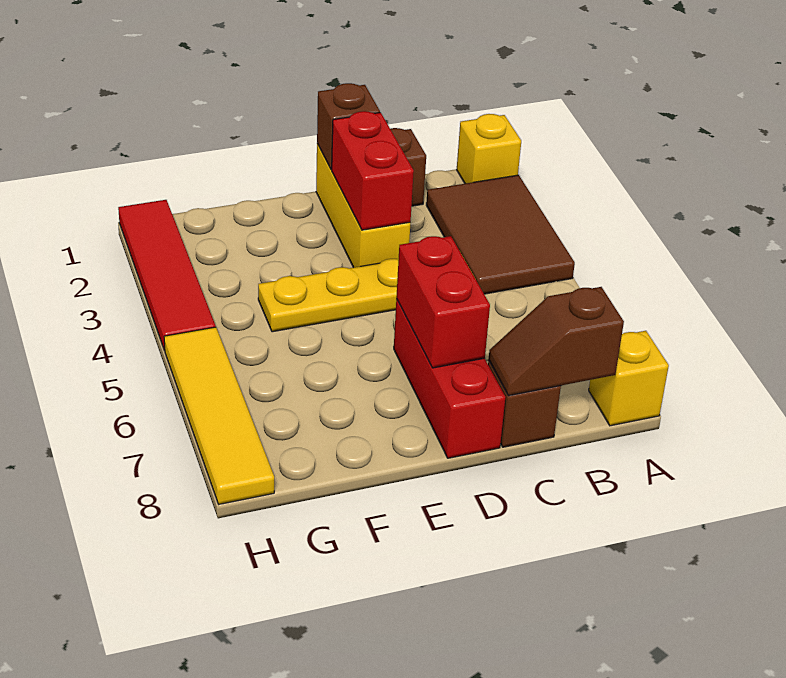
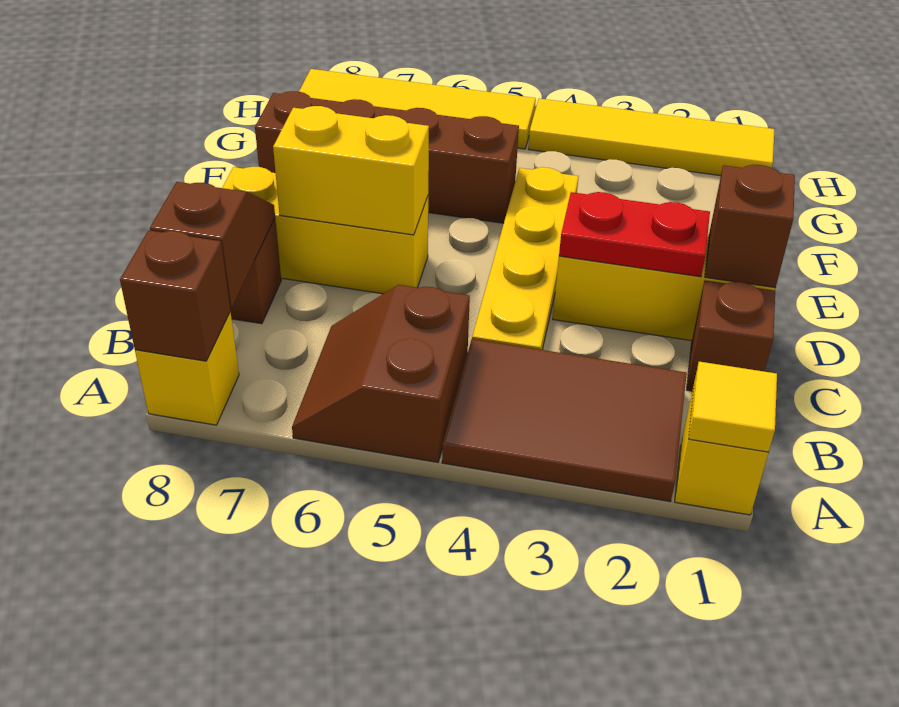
none -> yellow 1x1 tile [688,362,777,452]
none -> brown 2x2 slope [292,285,470,462]
none -> brown 1x1 brick [120,230,230,361]
red 1x2 brick [332,111,414,230] -> red 1x2 plate [559,192,710,277]
red 1x3 brick [394,299,505,458] -> yellow 1x3 brick [222,167,428,294]
red 1x2 brick [396,236,490,368] -> yellow 1x2 brick [273,106,429,235]
none -> brown 1x4 brick [255,91,519,223]
red 1x4 tile [118,200,216,351] -> yellow 1x4 tile [528,98,775,176]

